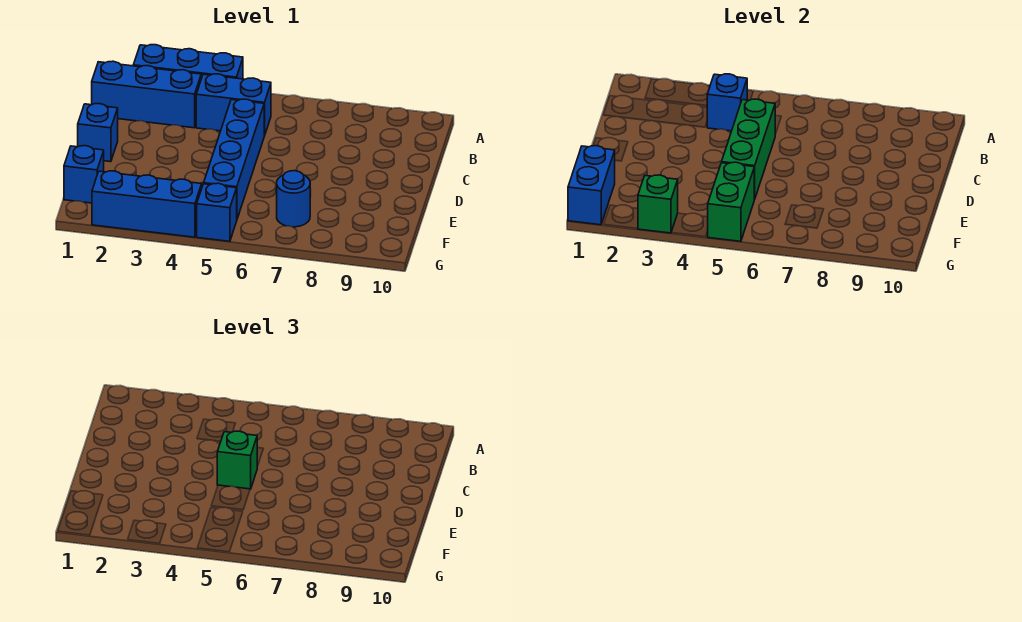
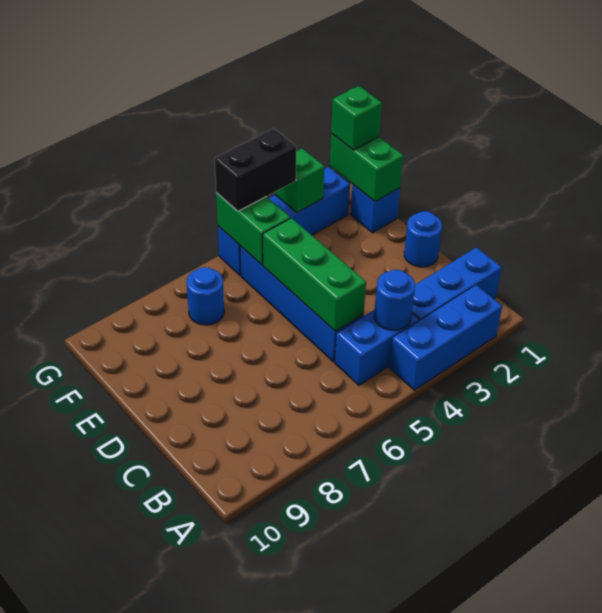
blue 1x1 brick [707,74,747,131] -> blue 1x1 round brick [374,270,415,330]
blue 1x1 brick [78,104,118,162] -> blue 1x1 round brick [404,211,442,267]
green 1x1 brick [217,431,257,489] -> green 1x1 brick moved to [331,86,382,150]
blue 1x2 brick [568,146,615,225] -> green 1x2 brick [330,133,403,202]
none -> black 1x2 brick [215,128,296,211]

